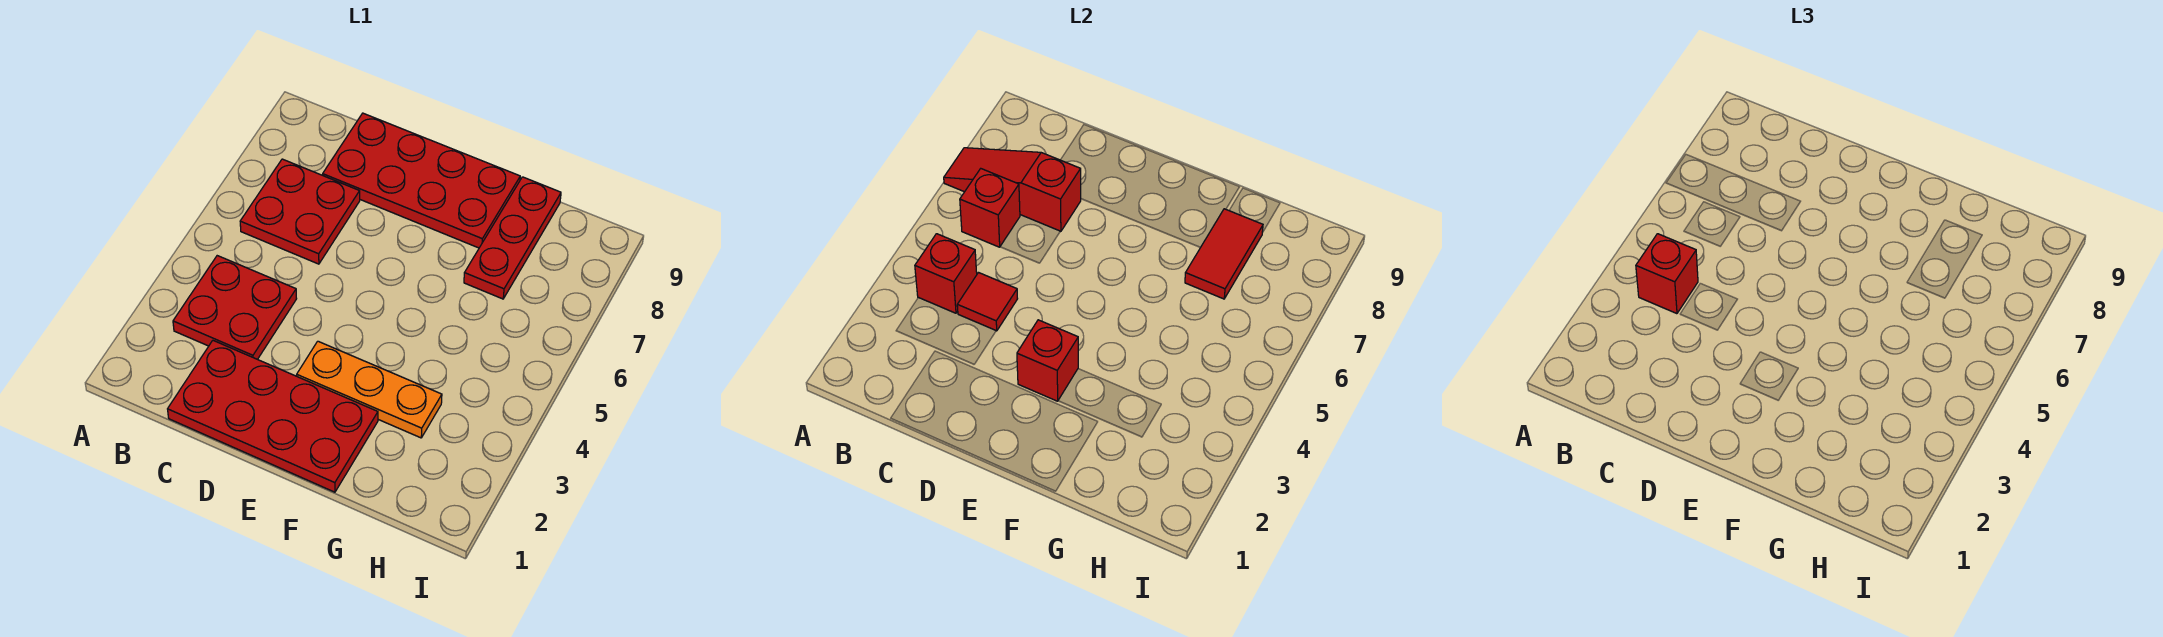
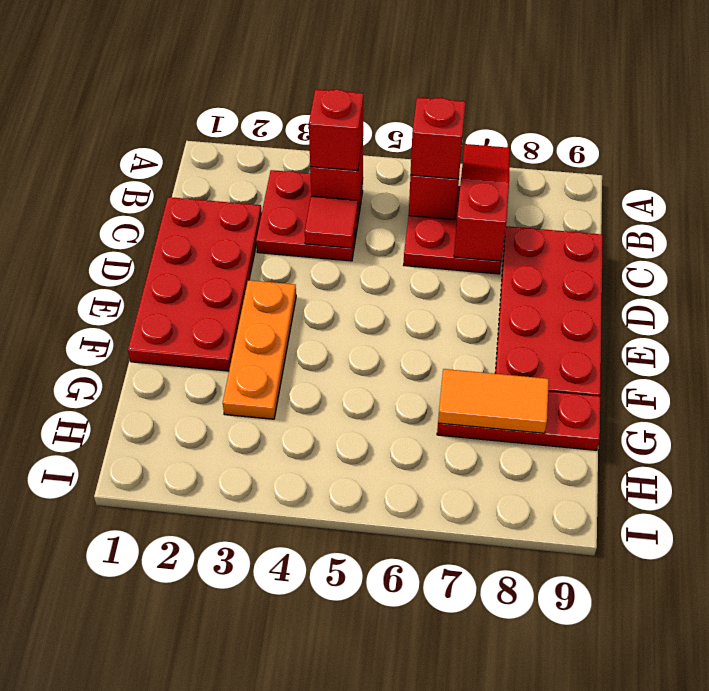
red 1x1 brick [1017,320,1078,401] -> red 1x1 brick moved to [411,97,465,179]
red 1x2 tile [1185,209,1263,299] -> orange 1x2 tile [438,369,549,433]

